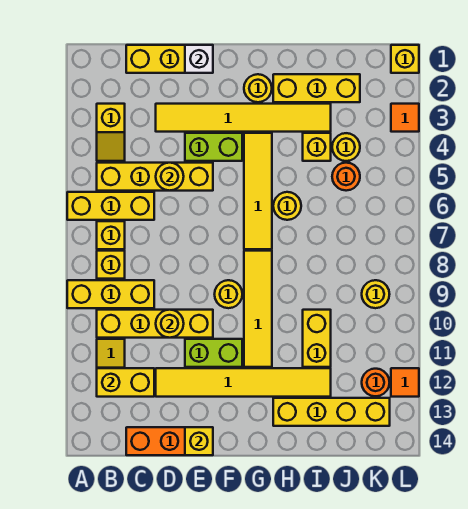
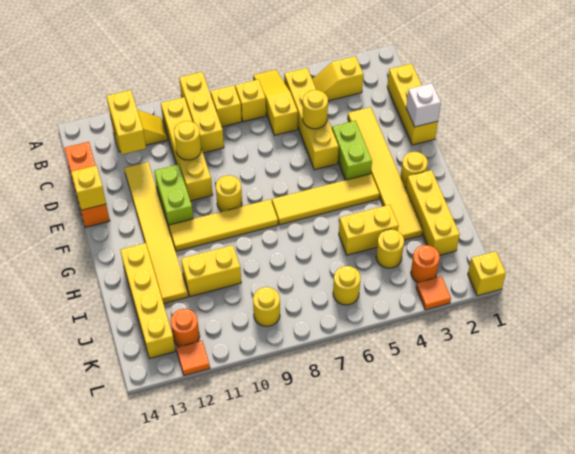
yellow 1x3 brick [67,192,154,220] -> yellow 1x3 slope [253,70,298,135]
yellow 1x1 round brick [273,192,301,220] -> yellow 1x1 round brick moved to [333,266,361,305]
yellow 1x1 brick [303,133,331,161] -> yellow 1x2 brick [339,205,399,255]
orange 1x1 round brick [332,163,360,191] -> orange 1x1 round brick moved to [411,245,440,282]

